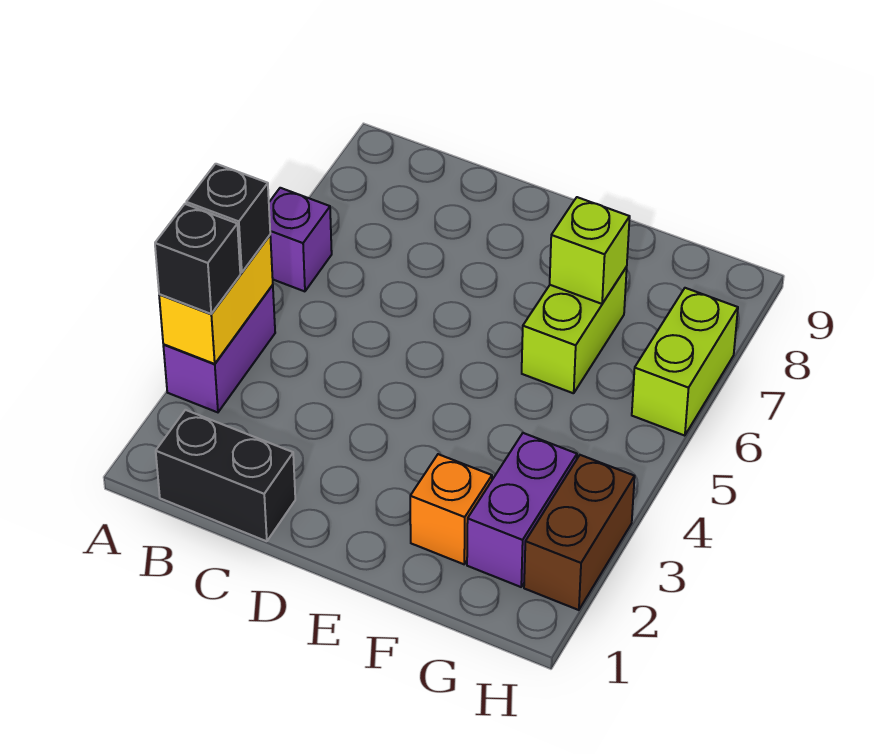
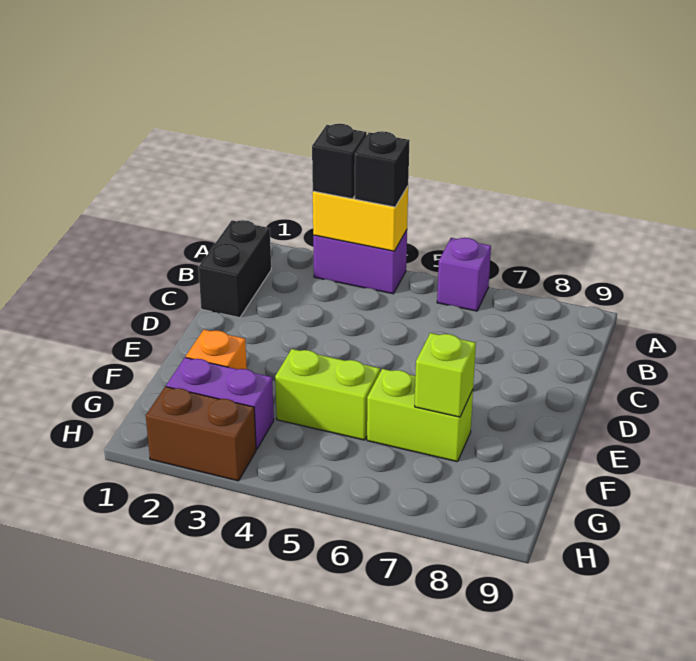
lime 1x2 brick [632,288,738,436] -> lime 1x2 brick moved to [275,349,380,440]

